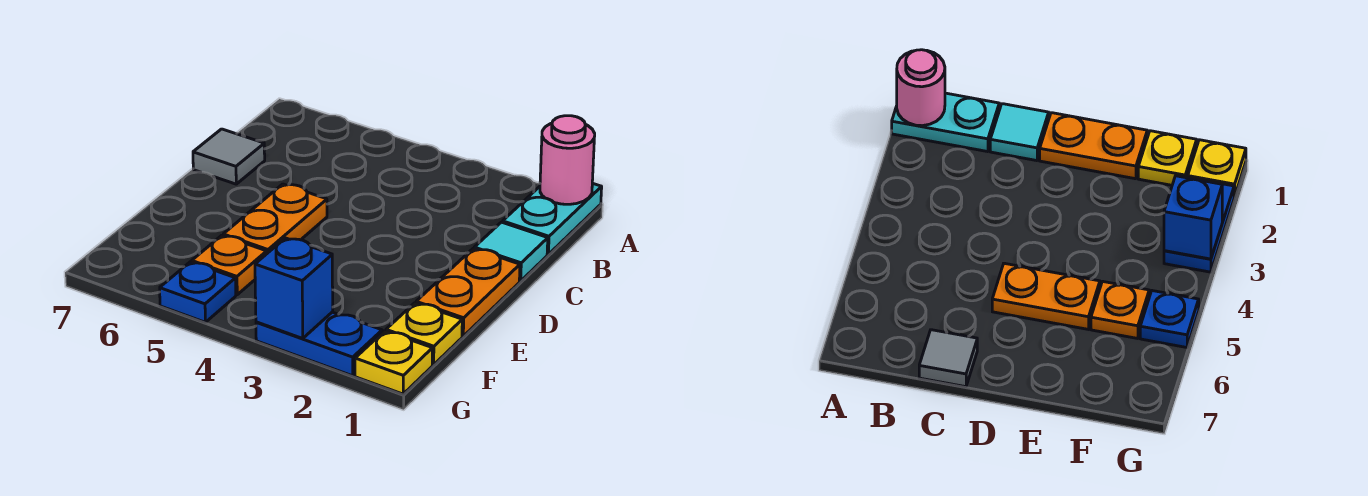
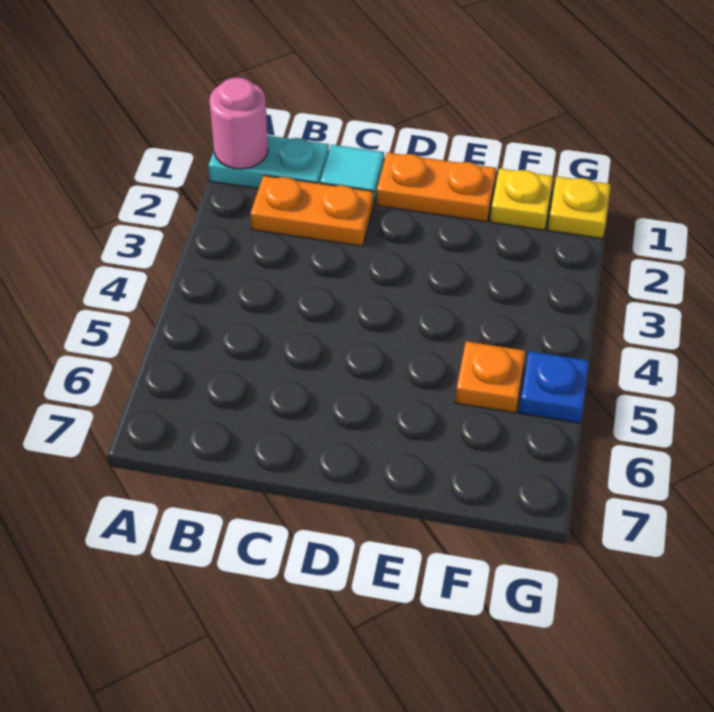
grey 1x1 tile [193,129,265,184] -> none
orange 1x2 plate [223,184,327,253] -> orange 1x2 plate moved to [250,175,374,246]
blue 1x2 plate [256,312,382,376] -> none
blue 1x1 brick [255,238,333,338] -> none

